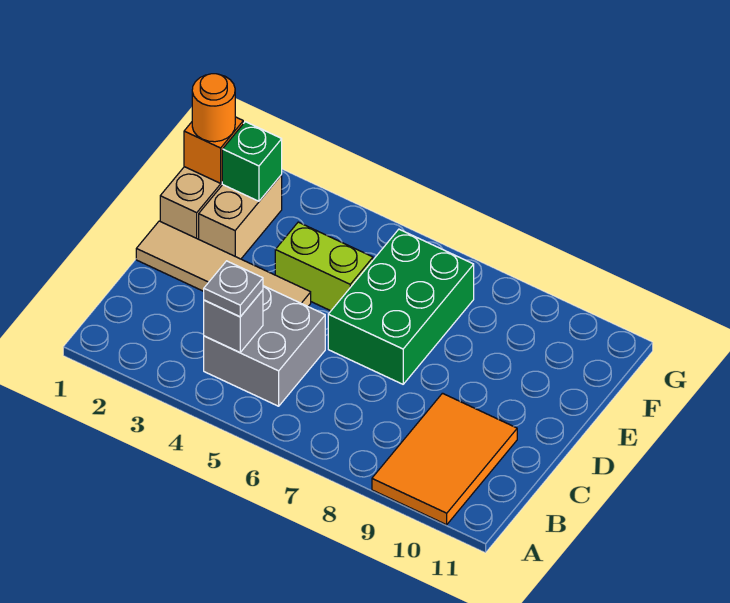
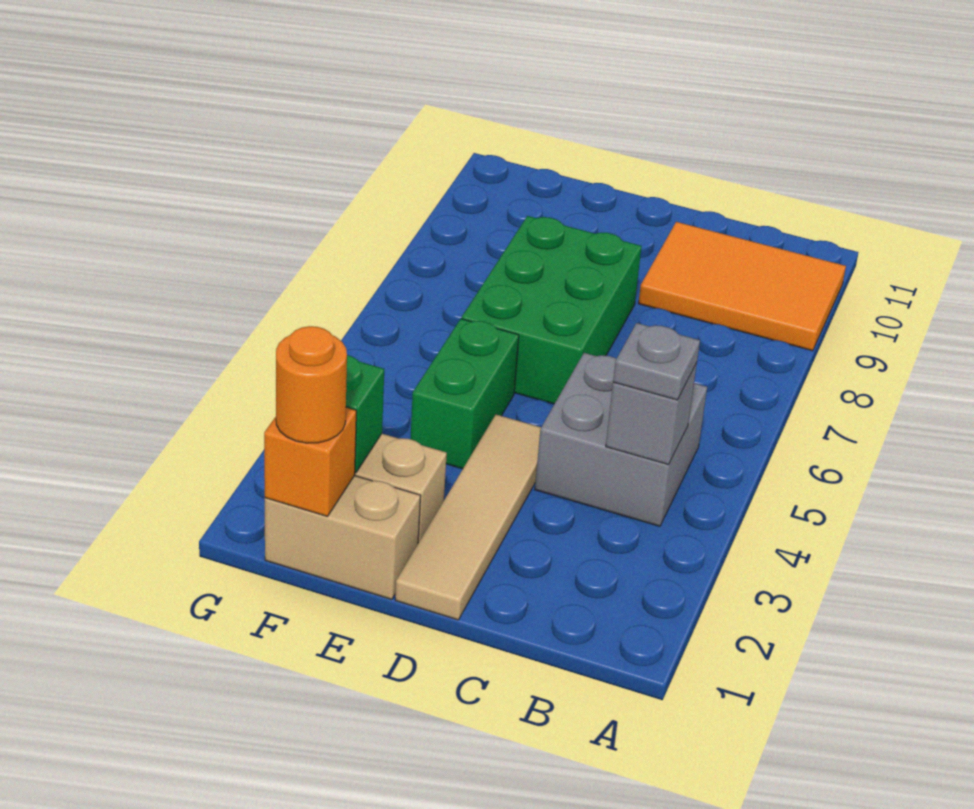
green 2x3 brick [328,229,474,384] -> green 2x3 brick turned to [462,216,642,404]
lime 1x2 brick [275,222,373,311] -> green 1x2 brick [410,319,519,469]

